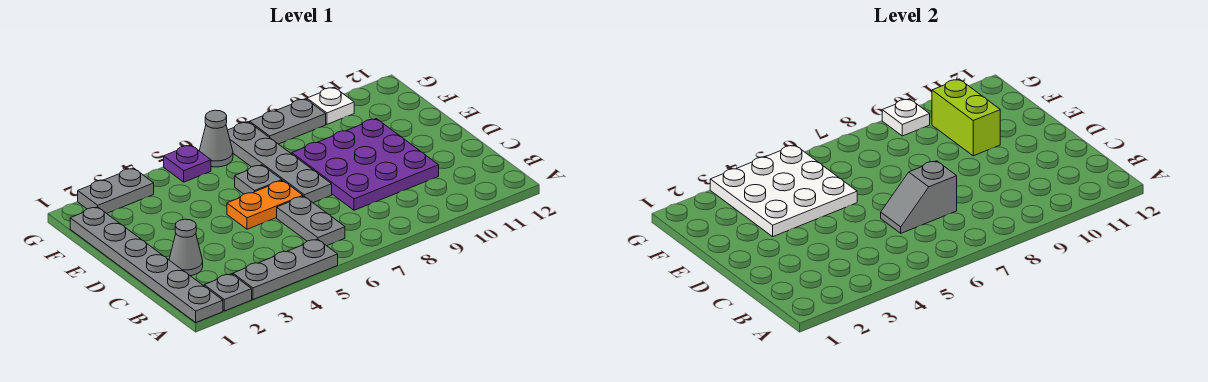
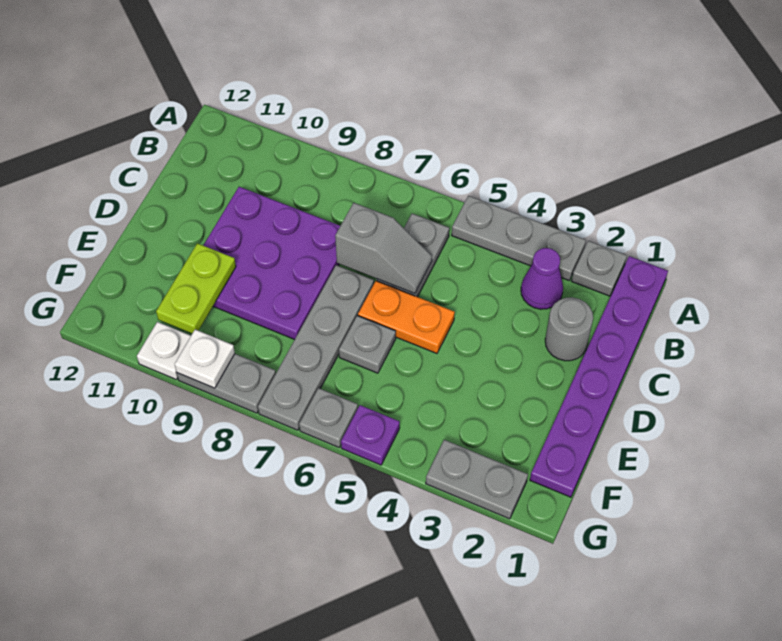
grey 1x6 plate [70,207,223,322] -> purple 1x6 plate [530,256,668,497]
none -> purple 1x1 cone [521,248,563,309]
grey 1x1 cone [169,219,203,276] -> grey 1x1 round brick [545,297,593,361]
white 3x3 plate [710,145,857,237] -> none
lime 1x2 brick [932,79,1000,156] -> lime 1x2 plate [156,243,236,333]
grey 1x1 cone [199,110,233,167] -> grey 1x1 plate [299,388,358,447]

